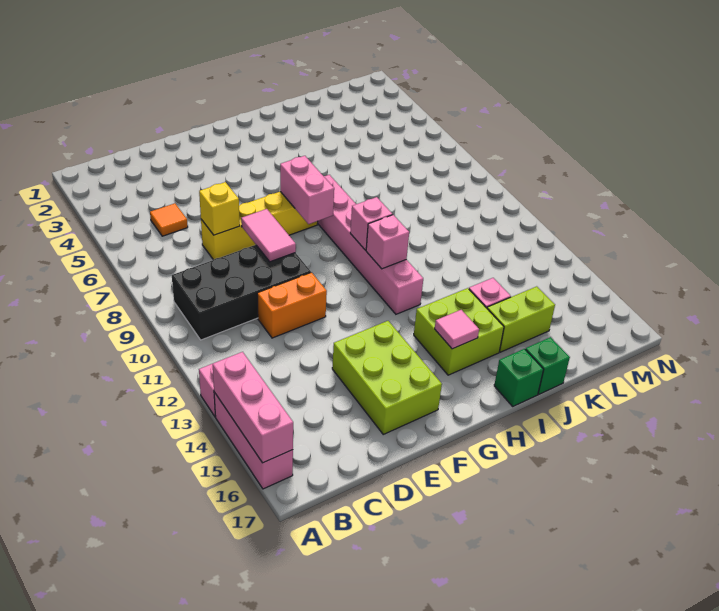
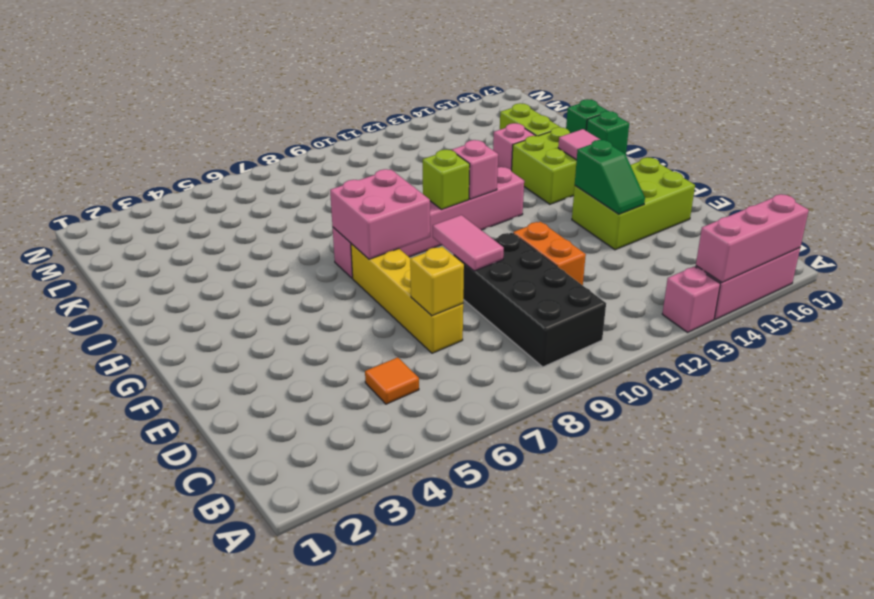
pink 1x2 tile [241,209,296,262] -> pink 1x2 tile turned to [433,215,504,271]
none -> green 1x2 slope [575,140,645,214]
pink 1x2 brick [280,156,334,224] -> pink 2x2 brick [330,169,430,259]
pink 1x1 brick [350,197,392,250] -> lime 1x1 brick [423,150,470,210]

